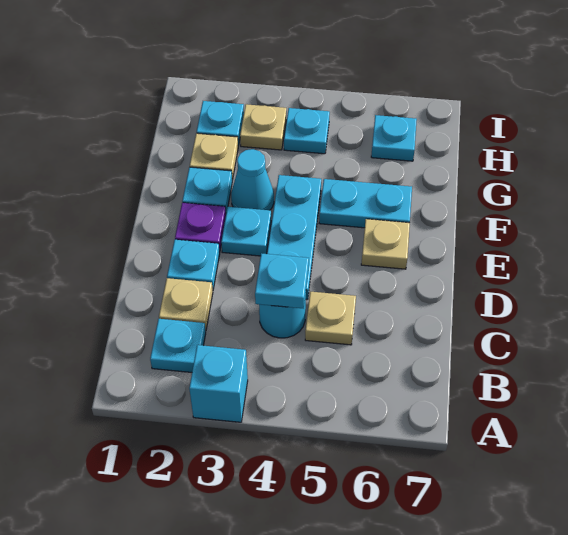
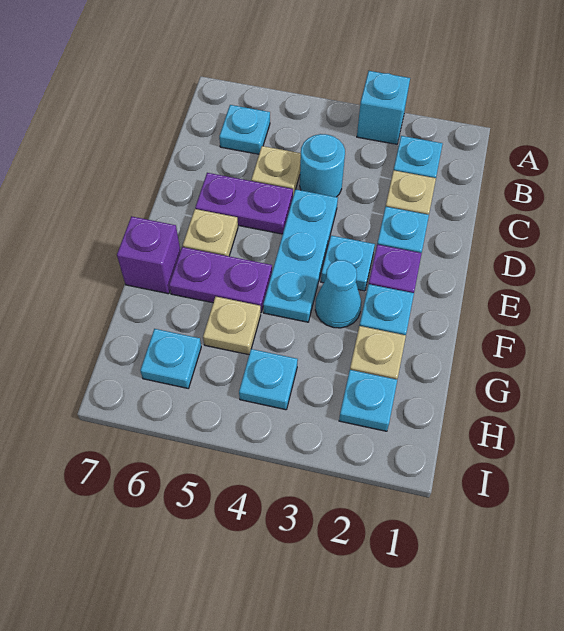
cyan 1x1 plate [255,253,309,308] -> cyan 1x1 plate moved to [219,105,270,154]
none -> purple 1x2 plate [195,173,293,234]
cyan 1x2 plate [319,179,412,228] -> purple 1x2 plate [169,247,272,312]
none -> purple 1x1 brick [117,216,180,294]
tan 1x1 plate [240,104,286,150] -> tan 1x1 plate moved to [203,297,261,355]

